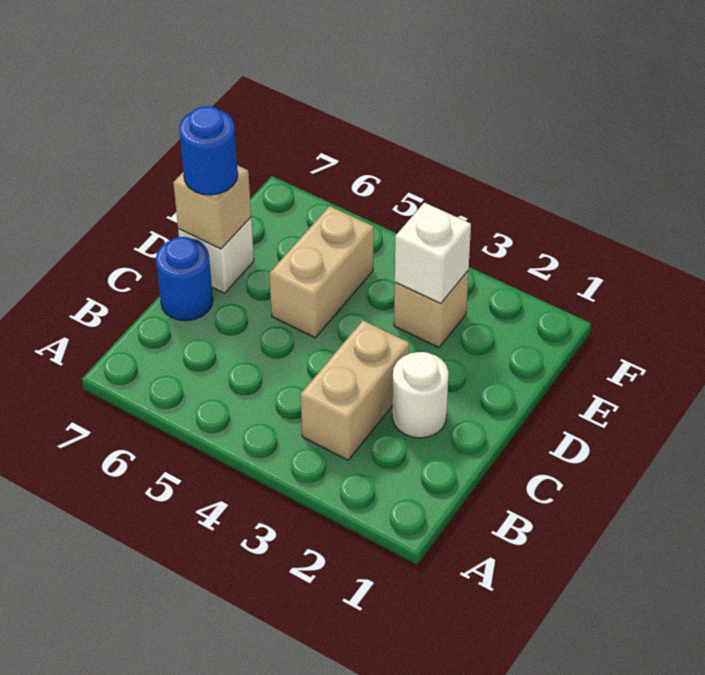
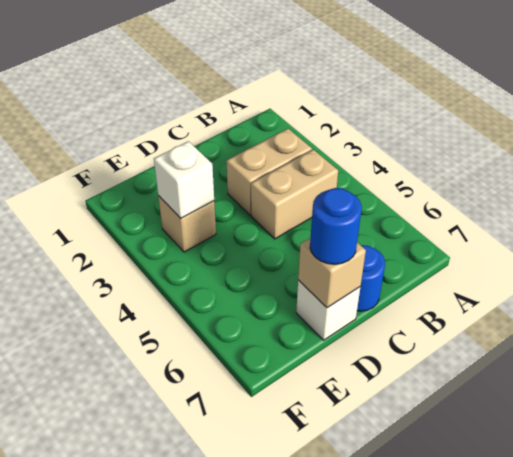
white 1x1 round brick [392,352,449,438] -> none
tan 1x2 brick [269,206,374,338] -> tan 1x2 brick moved to [251,150,338,239]

